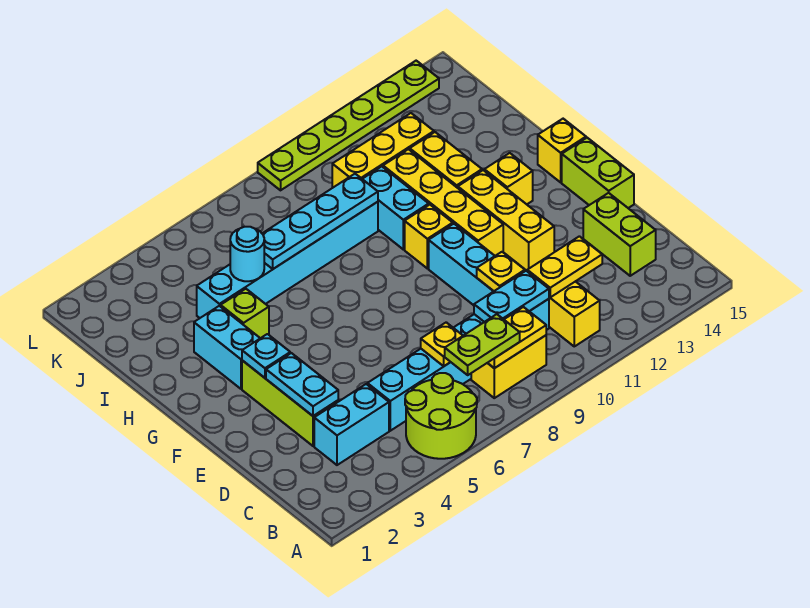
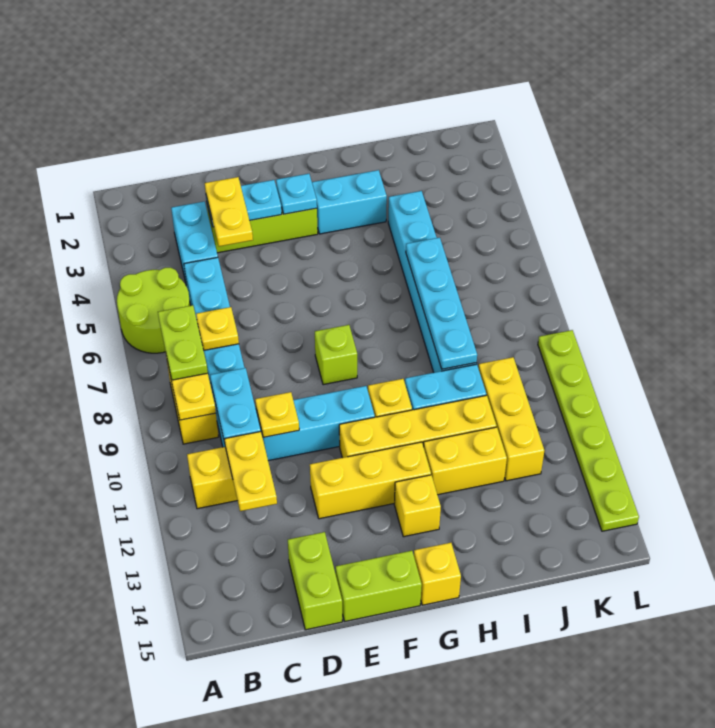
lime 1x2 brick [583,193,656,276] -> lime 1x2 brick turned to [288,532,342,630]
none -> yellow 1x2 plate [205,177,253,246]
lime 1x1 brick [221,289,269,338] -> lime 1x1 brick moved to [315,325,357,385]
cyan 1x1 round brick [230,227,264,281] -> none

